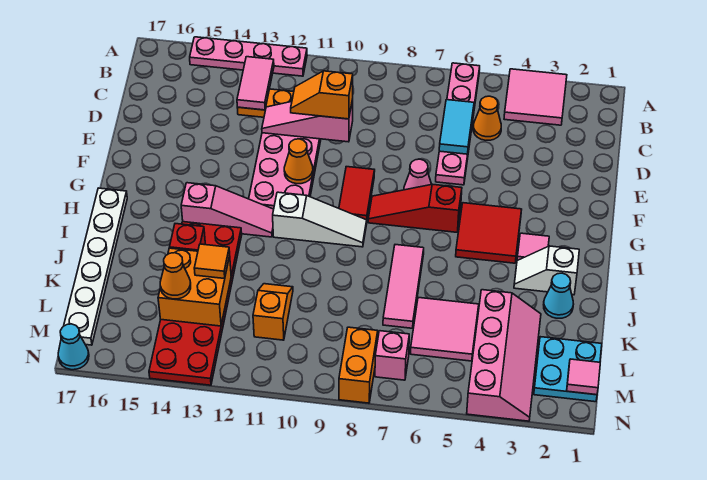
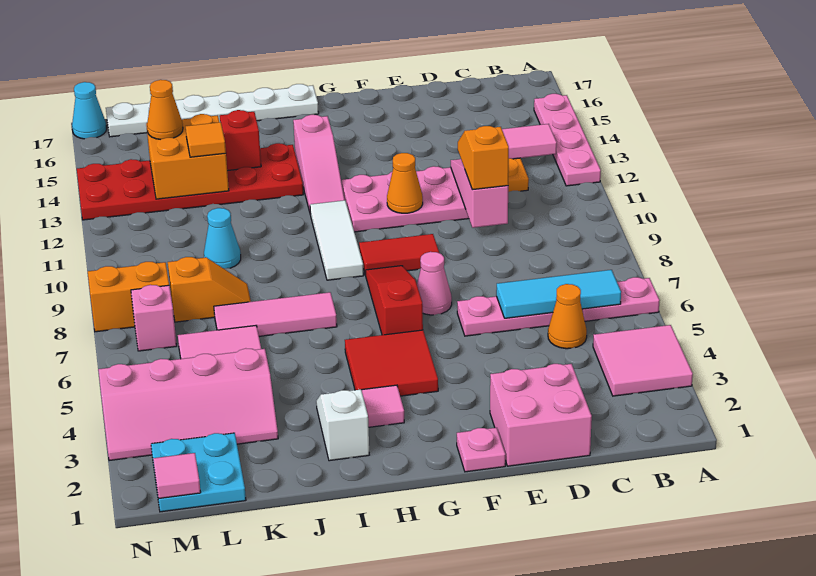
cyan 1x2 tile [439,100,474,154] -> cyan 1x3 tile [496,270,621,318]
none -> pink 2x2 brick [490,364,592,466]
none -> pink 1x1 plate [457,428,506,472]
white 1x3 slope [273,192,367,247] -> white 1x3 tile [310,200,364,280]
cyan 1x1 cone [544,273,574,318] -> cyan 1x1 cone moved to [204,208,241,269]
orange 1x2 slope [253,284,293,340] -> orange 1x2 slope moved to [168,257,251,322]

